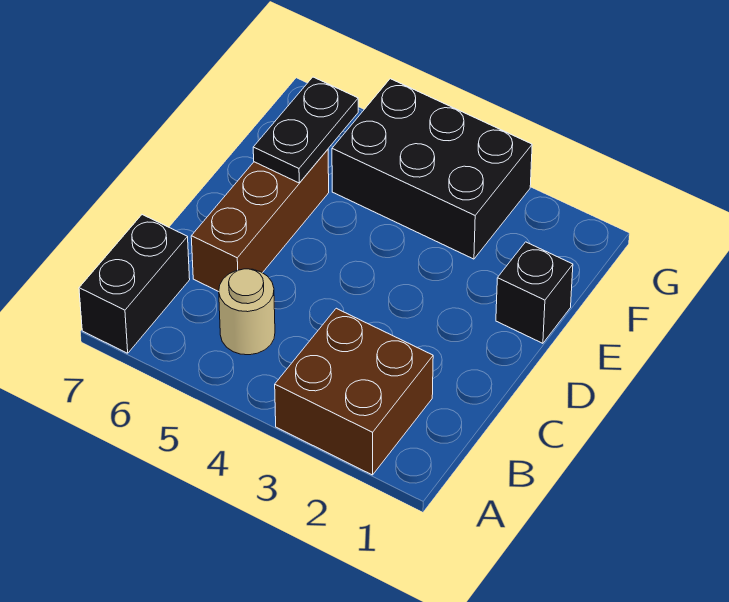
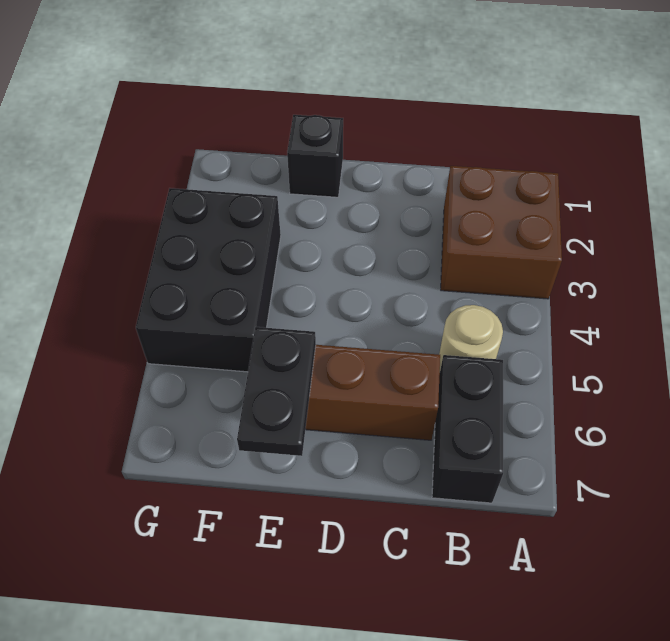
black 1x2 brick [79,215,190,353] -> black 1x2 brick turned to [432,355,503,503]
black 1x2 plate [253,77,358,183] -> black 1x2 plate turned to [237,327,316,456]

